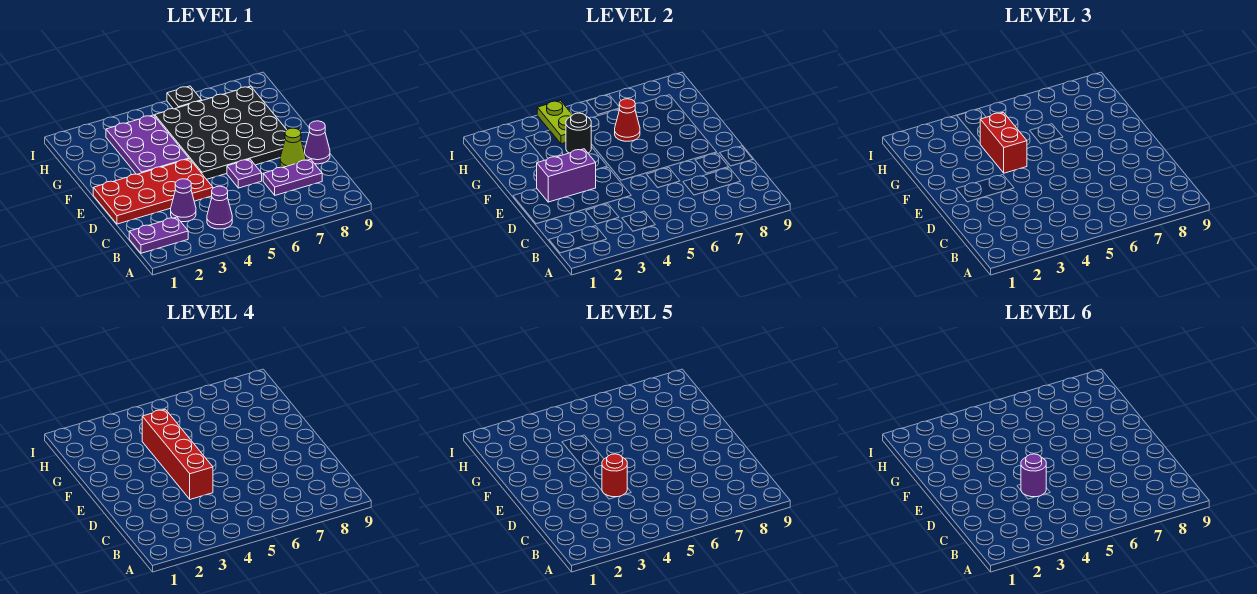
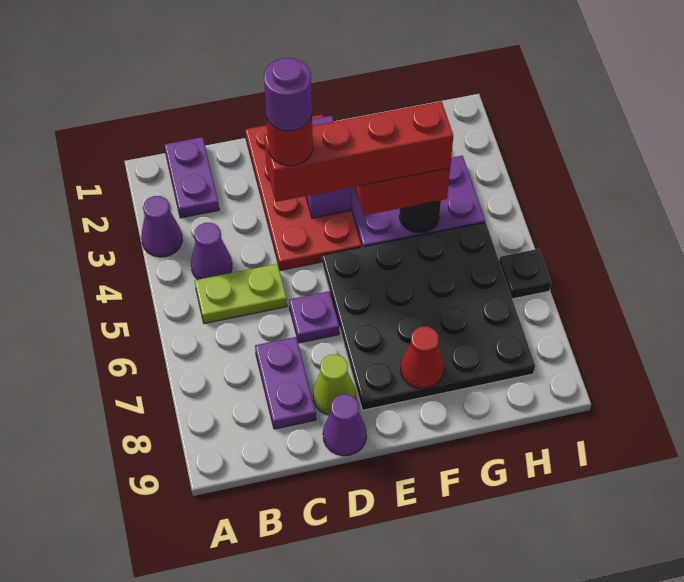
purple 1x1 cone [171,179,196,222] -> purple 1x1 cone moved to [141,196,182,257]
red 1x1 cone [615,99,640,141] -> red 1x1 cone moved to [401,327,444,389]
lime 1x2 plate [537,100,572,144] -> lime 1x2 plate moved to [195,264,287,323]

